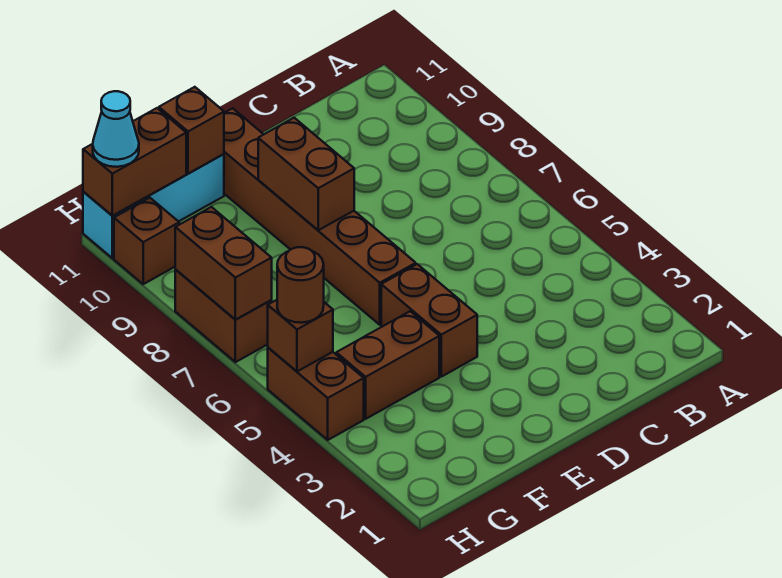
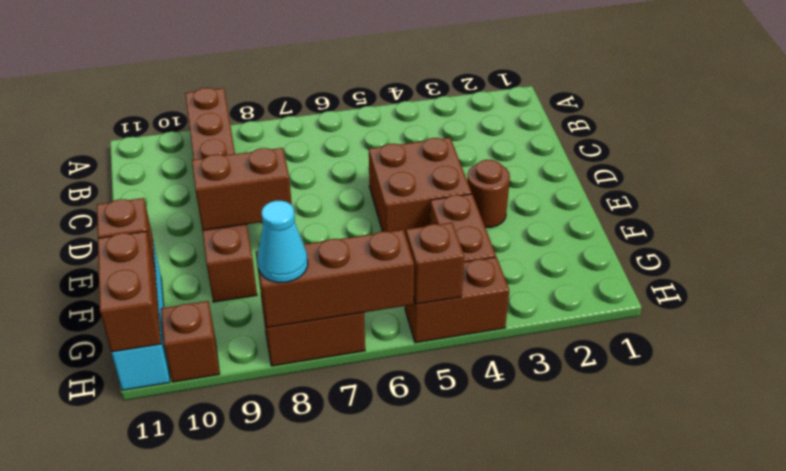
brown 1x2 brick [381,264,477,377] -> brown 2x2 brick [369,138,472,236]
brown 1x6 brick [224,108,416,325] -> brown 1x6 brick turned to [185,88,257,302]
brown 1x1 round brick [277,247,324,323] -> brown 1x1 round brick moved to [467,160,510,228]
brown 1x2 brick [175,207,272,320] -> brown 1x3 brick [256,230,414,328]
cyan 1x1 cone [93,91,139,167] -> cyan 1x1 cone moved to [258,201,308,283]

